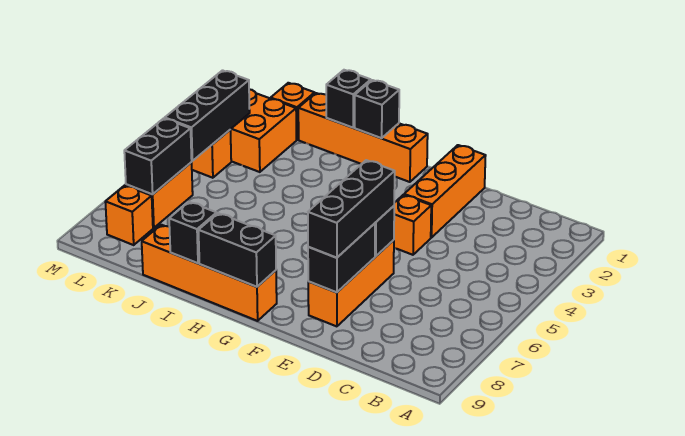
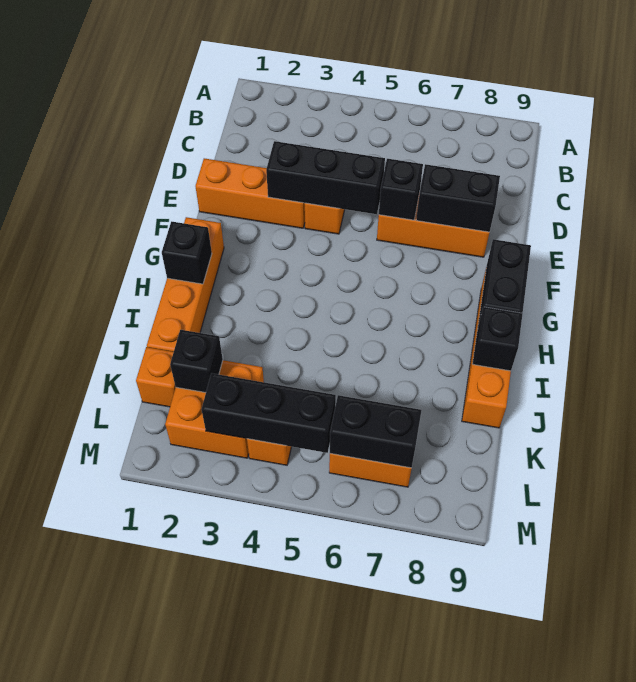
black 1x3 brick [308,160,395,258] -> black 1x3 brick moved to [266,141,385,214]
black 1x1 brick [326,70,371,128] -> black 1x1 brick moved to [170,330,223,393]
orange 1x1 brick [105,185,153,245] -> none

